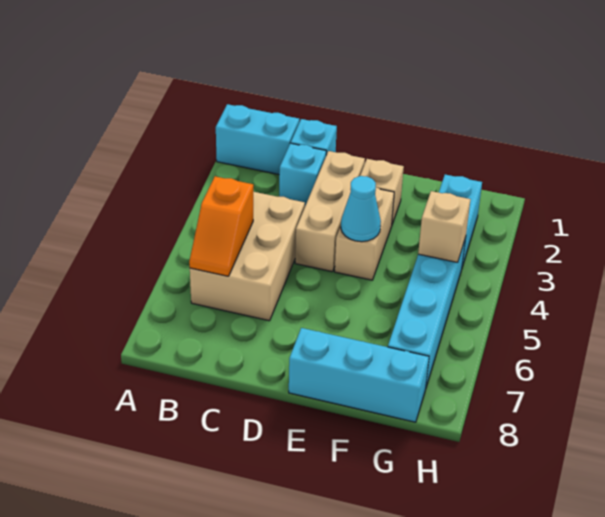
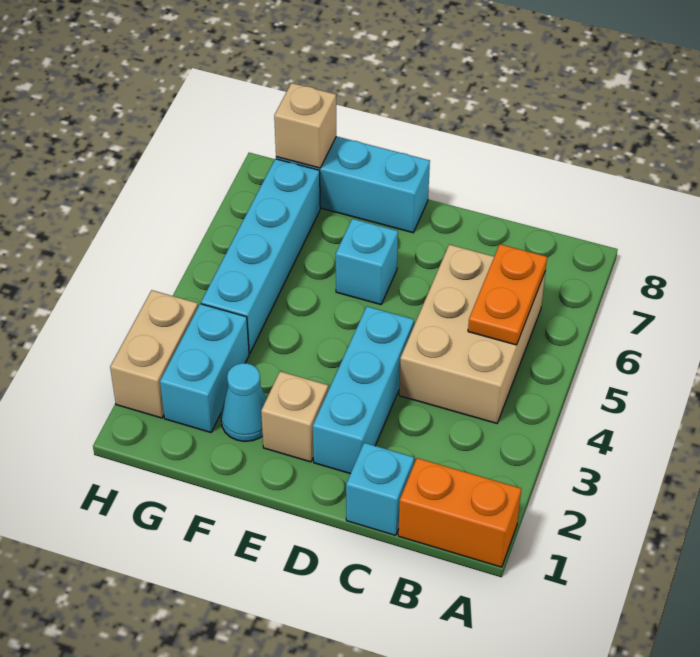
cyan 1x2 brick [216,104,299,174] -> orange 1x2 brick [398,458,521,567]
orange 1x2 slope [189,176,253,276] -> orange 1x2 plate [468,244,547,345]
cyan 1x1 brick [279,143,326,206] -> cyan 1x1 brick moved to [336,219,398,305]
tan 1x3 brick [295,151,365,272] -> cyan 1x3 brick [313,307,414,474]
tan 1x2 brick [335,187,394,280] -> tan 1x2 brick moved to [110,290,198,418]
cyan 1x1 cone [341,176,381,242] -> cyan 1x1 cone moved to [221,363,266,442]
tan 1x1 brick [418,191,471,262] -> tan 1x1 brick moved to [274,83,336,168]

